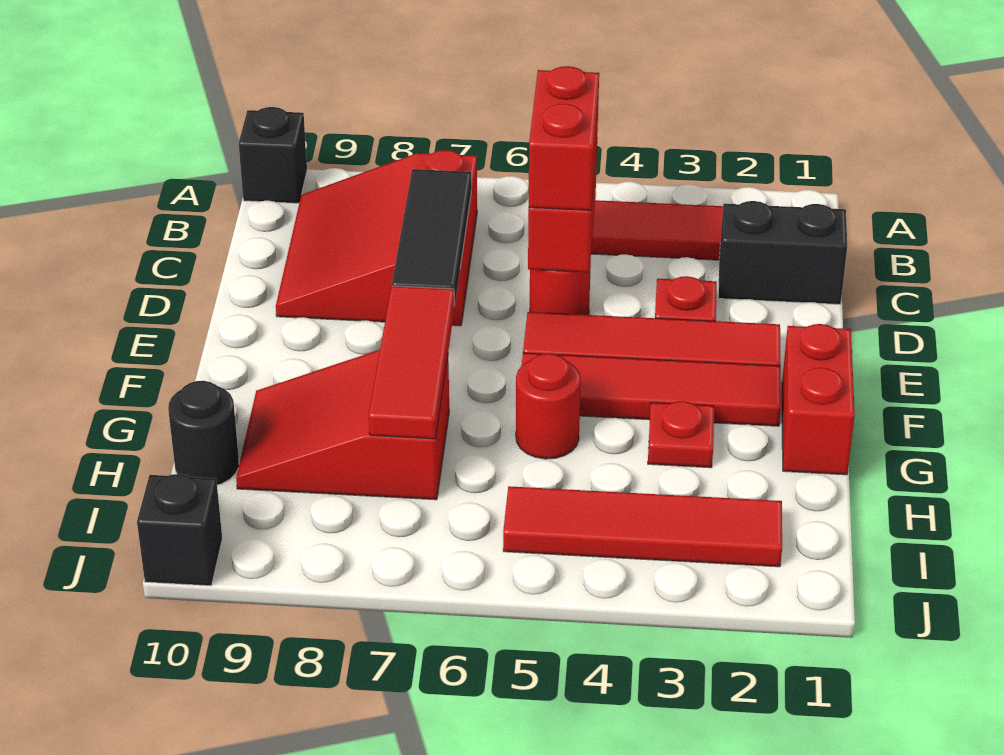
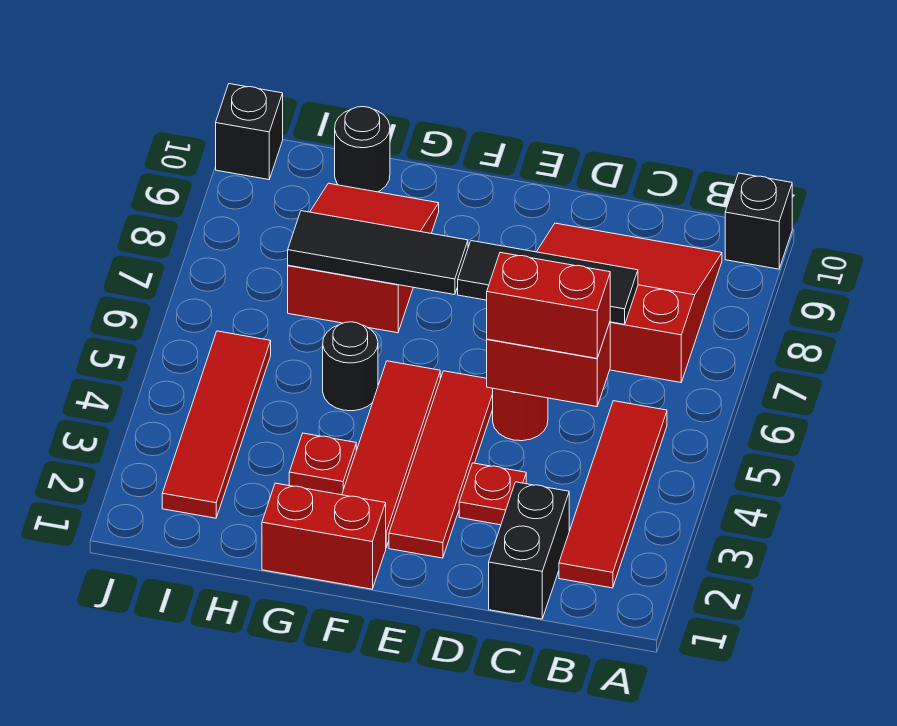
red 1x3 tile [369,286,454,439] -> black 1x3 tile [288,211,468,295]
red 1x1 round brick [516,354,581,459] -> black 1x1 round brick [323,322,378,411]

